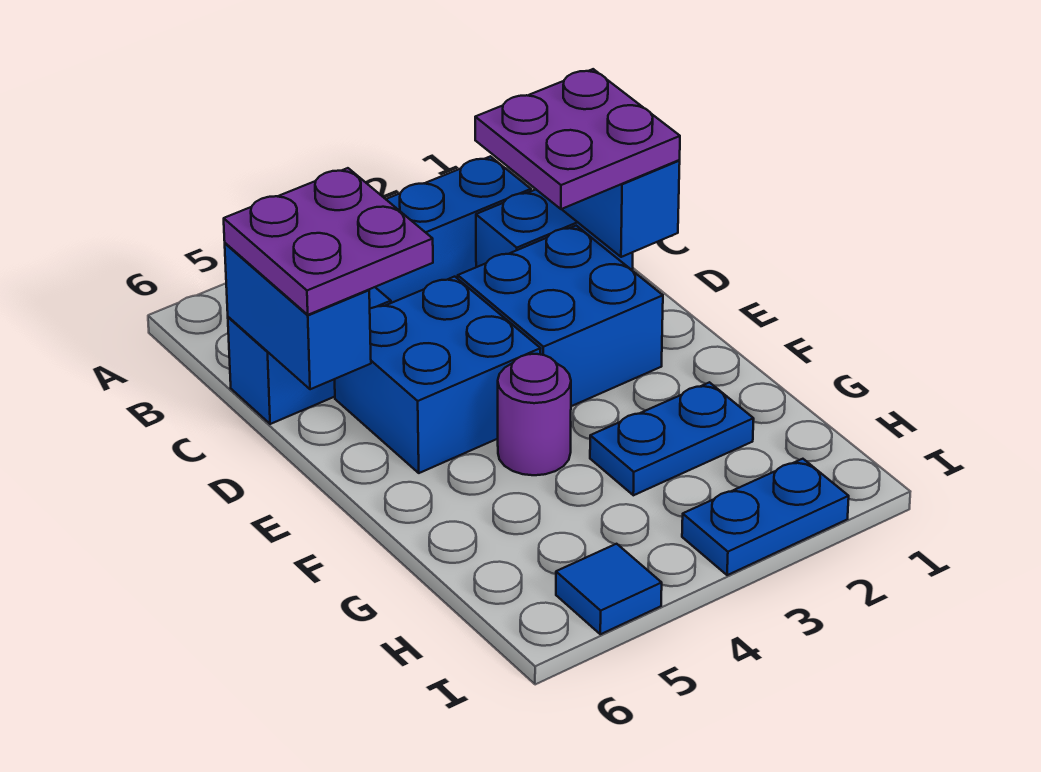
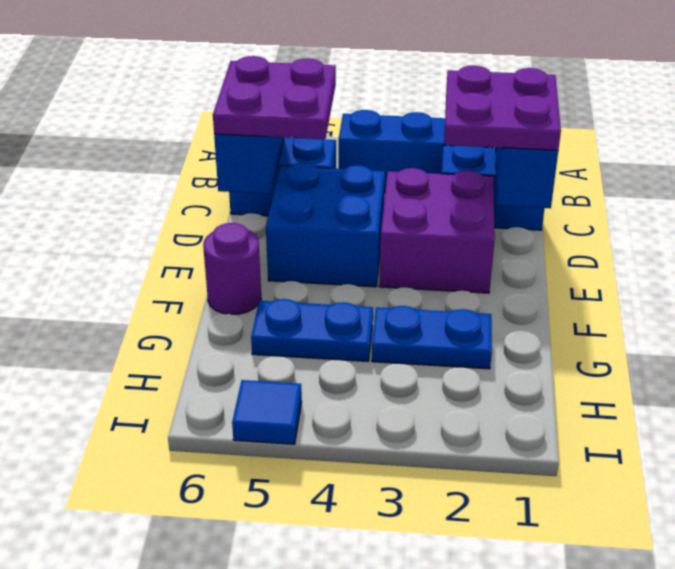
blue 2x2 brick [458,226,663,406] -> purple 2x2 brick [379,168,495,293]
purple 1x1 round brick [498,354,571,475] -> purple 1x1 round brick moved to [203,223,261,315]
blue 1x2 plate [682,459,849,575] -> blue 1x2 plate moved to [251,299,373,362]

